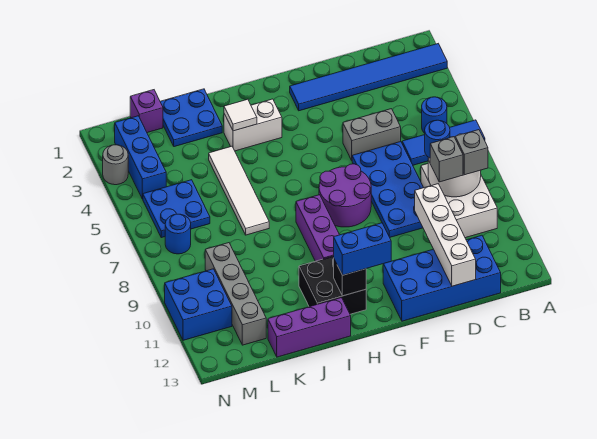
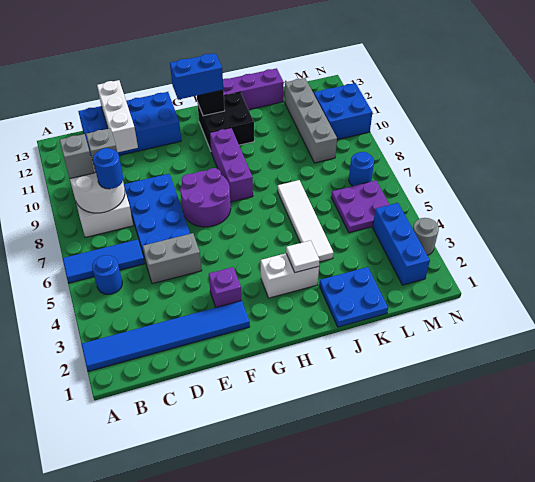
white 1x4 brick [415,184,476,286] -> white 1x3 brick [97,80,138,152]
purple 1x1 brick [130,90,163,133] -> purple 1x1 brick moved to [209,267,242,307]
blue 2x2 plate [143,180,210,238] -> purple 2x2 plate [331,181,390,233]

